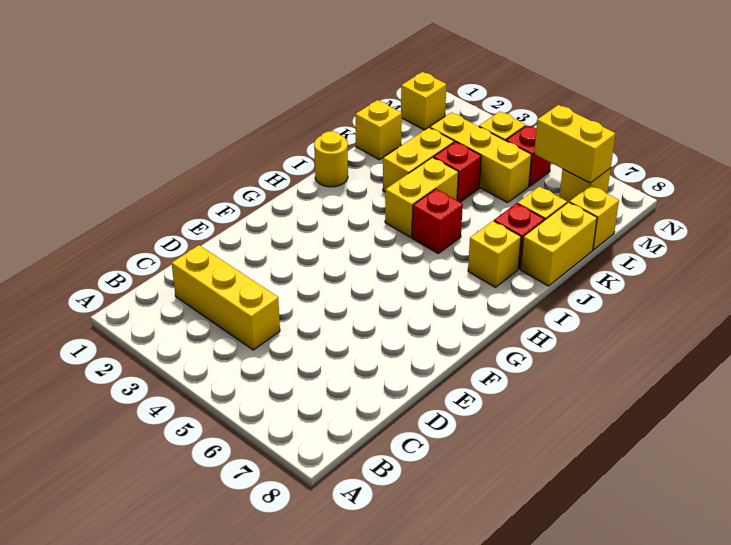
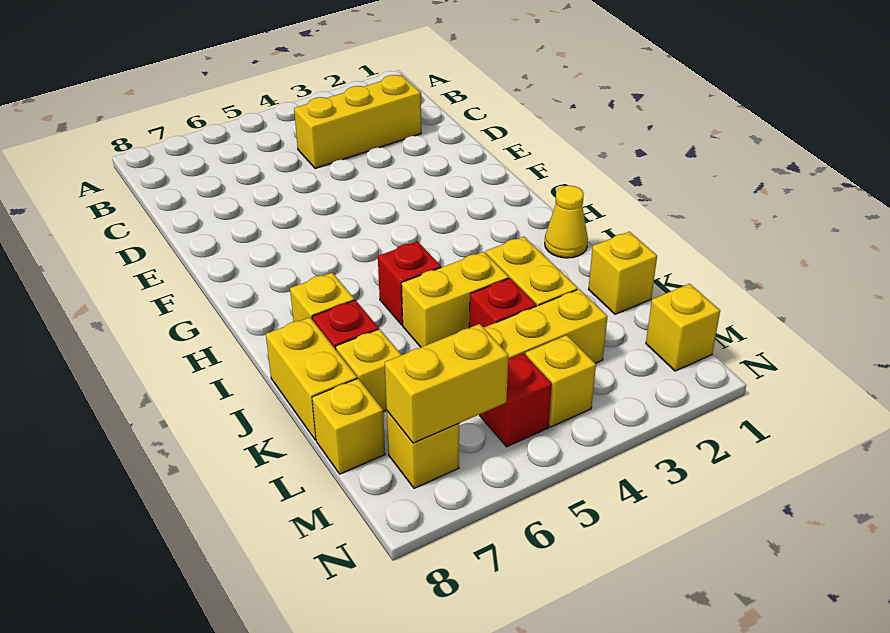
yellow 1x1 round brick [314,131,348,187] -> yellow 1x1 cone [545,186,588,258]
yellow 1x2 brick [385,157,458,237] -> yellow 1x2 brick turned to [402,252,509,347]

